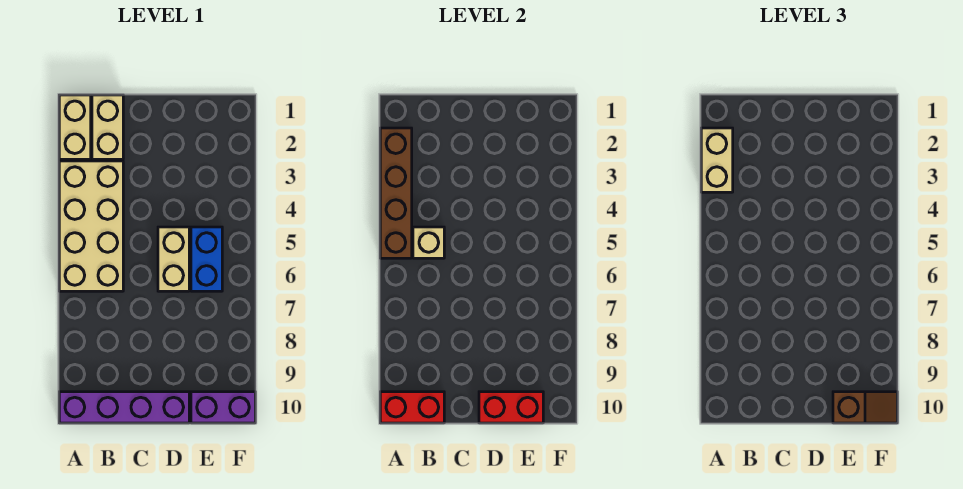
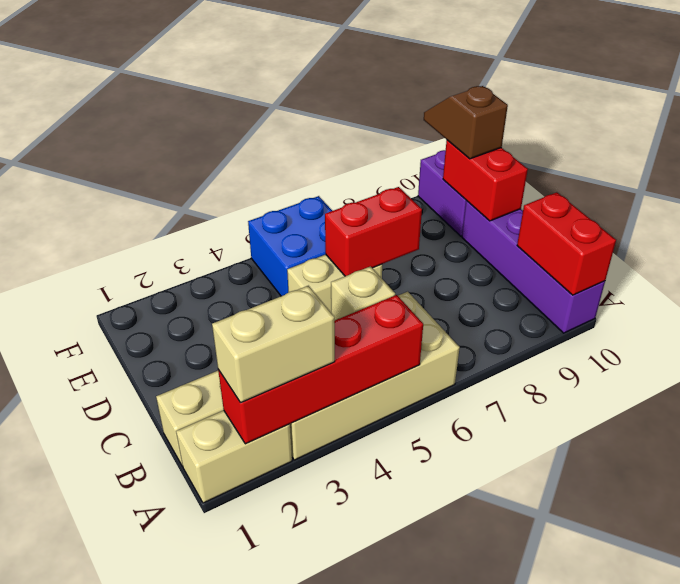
brown 1x4 brick [380,128,412,258] -> red 1x4 brick [218,295,423,444]
none -> red 1x2 brick [325,187,422,276]
blue 1x2 brick [191,227,222,291] -> blue 2x2 brick [248,196,332,296]

